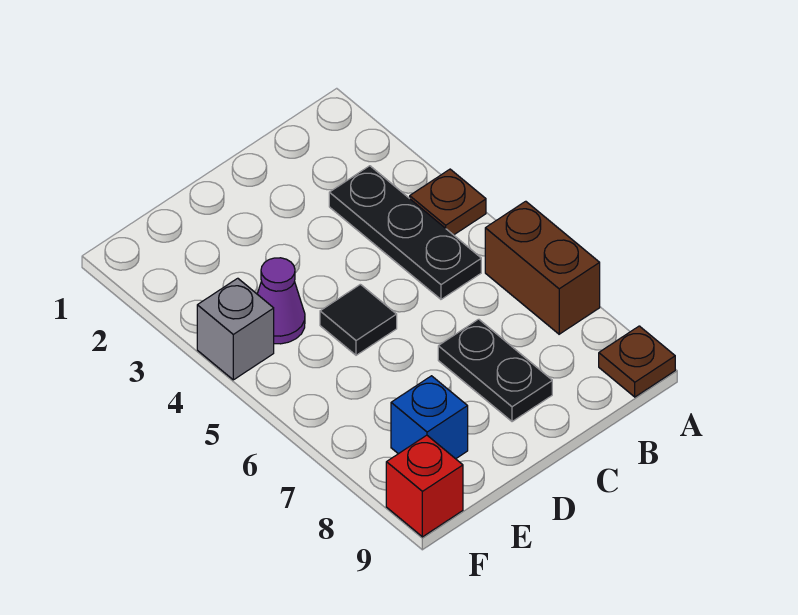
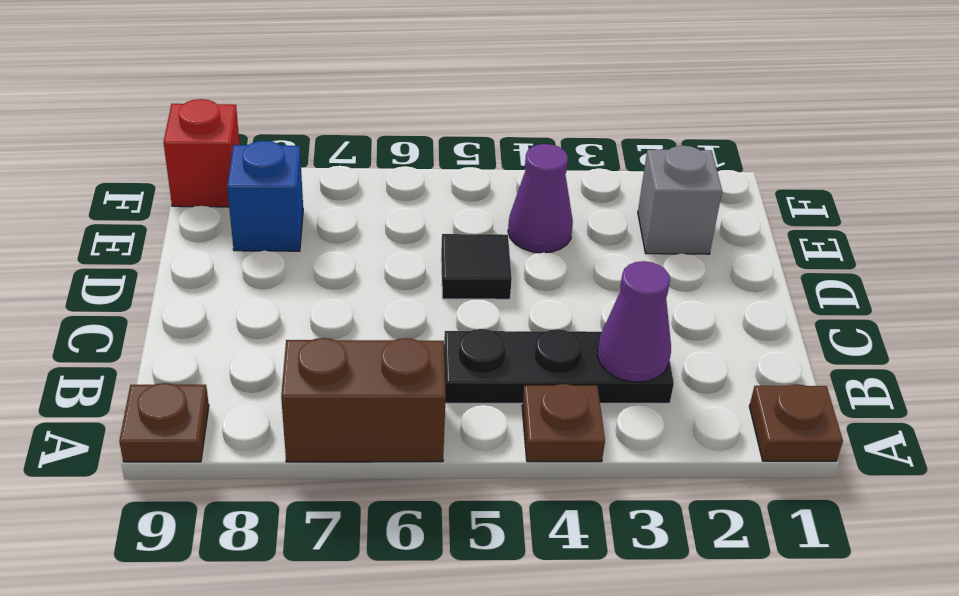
none -> brown 1x1 plate [749,384,843,461]
none -> purple 1x1 cone [597,261,671,382]
black 1x2 plate [438,319,552,422] -> none
grey 1x1 brick [197,278,274,380] -> grey 1x1 brick moved to [638,145,722,254]

